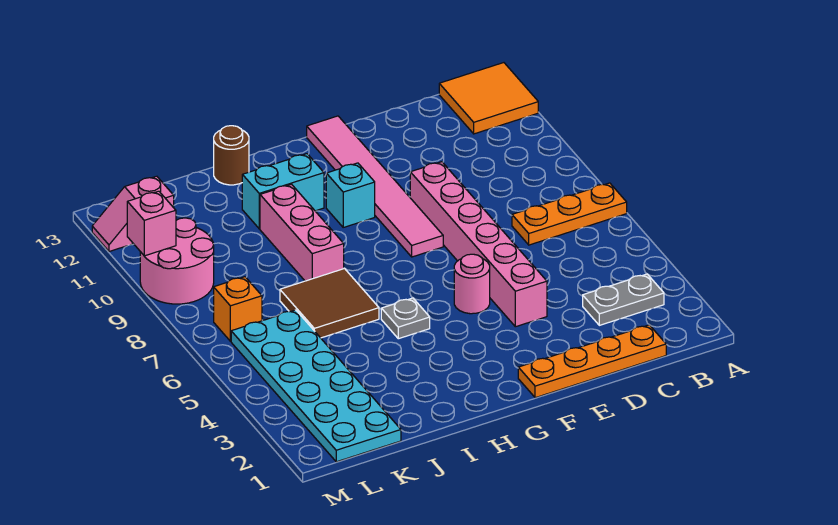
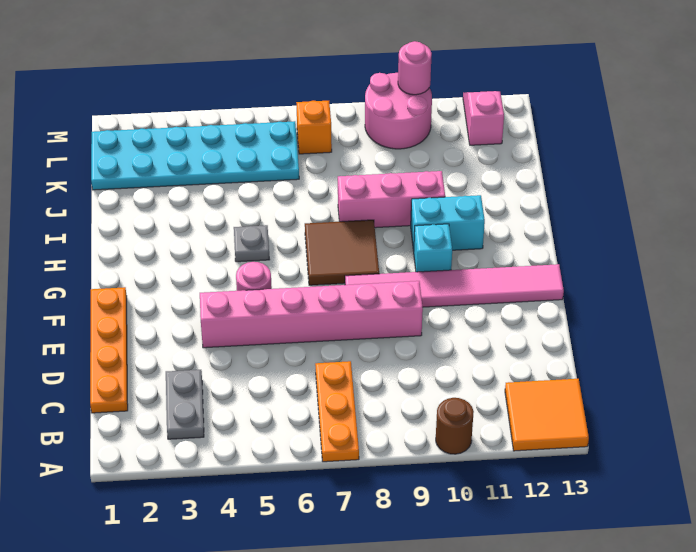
cyan 1x2 brick [242,154,324,229] -> cyan 1x2 brick turned to [411,195,485,251]
brown 2x2 tile [280,268,379,338] -> brown 2x2 tile moved to [305,220,379,285]
brown 1x1 round brick [214,126,249,185] -> brown 1x1 round brick moved to [436,398,474,454]
pink 1x1 brick [127,191,176,256] -> pink 1x1 round brick [398,41,432,95]

